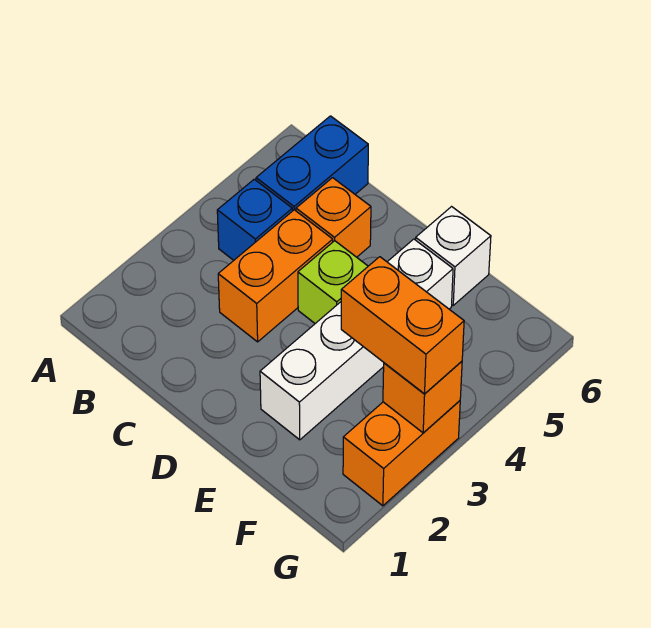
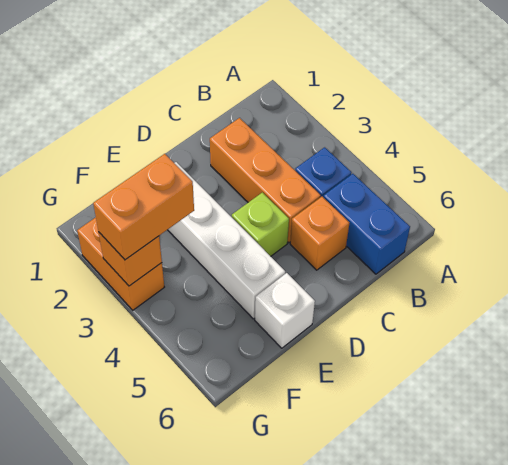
orange 1x2 brick [218,210,333,342] -> orange 1x3 brick [210,118,321,243]

